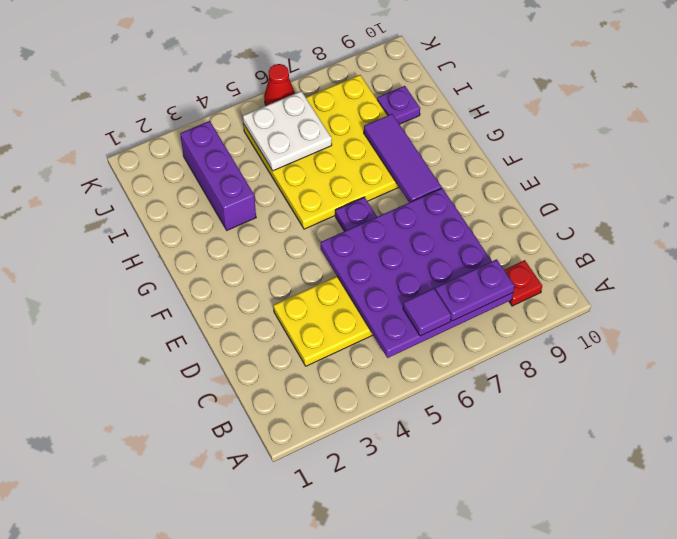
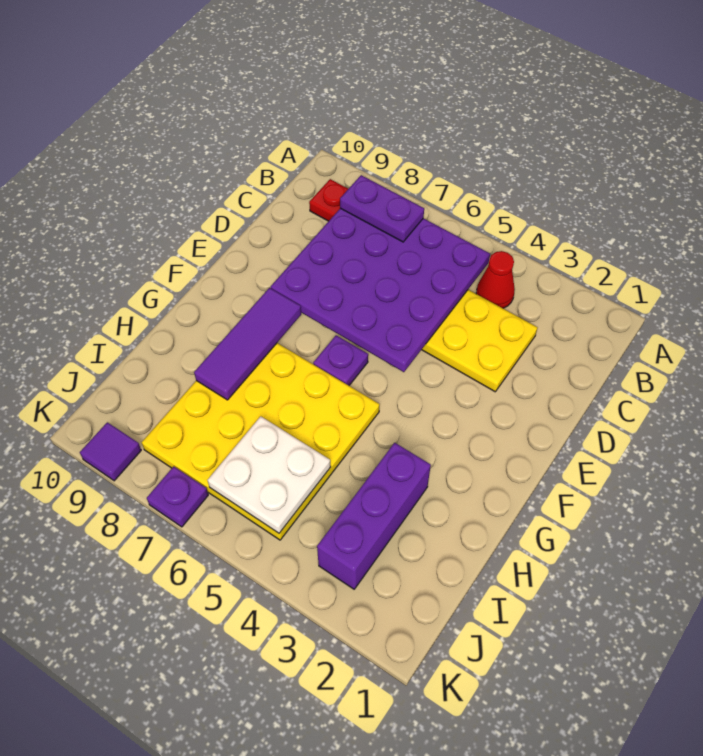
purple 1x1 tile [403,288,451,336] -> purple 1x1 tile moved to [80,422,141,481]
purple 1x1 plate [377,86,420,124] -> purple 1x1 plate moved to [147,467,208,527]
red 1x1 cone [264,64,295,106] -> red 1x1 cone moved to [476,251,515,308]

